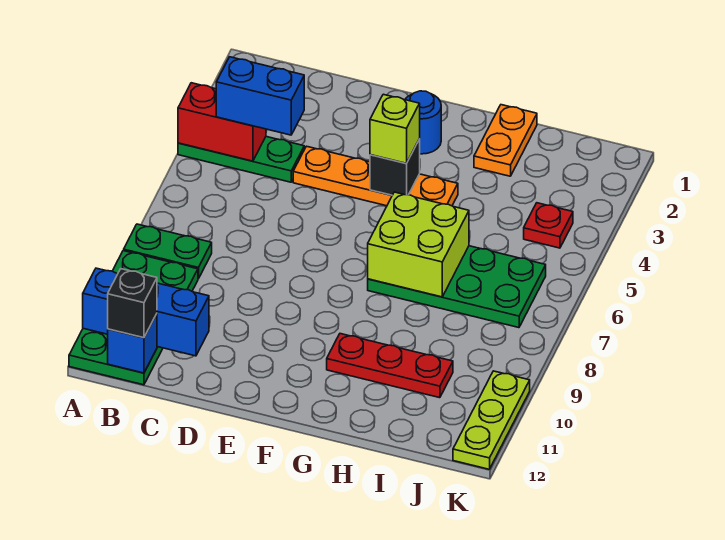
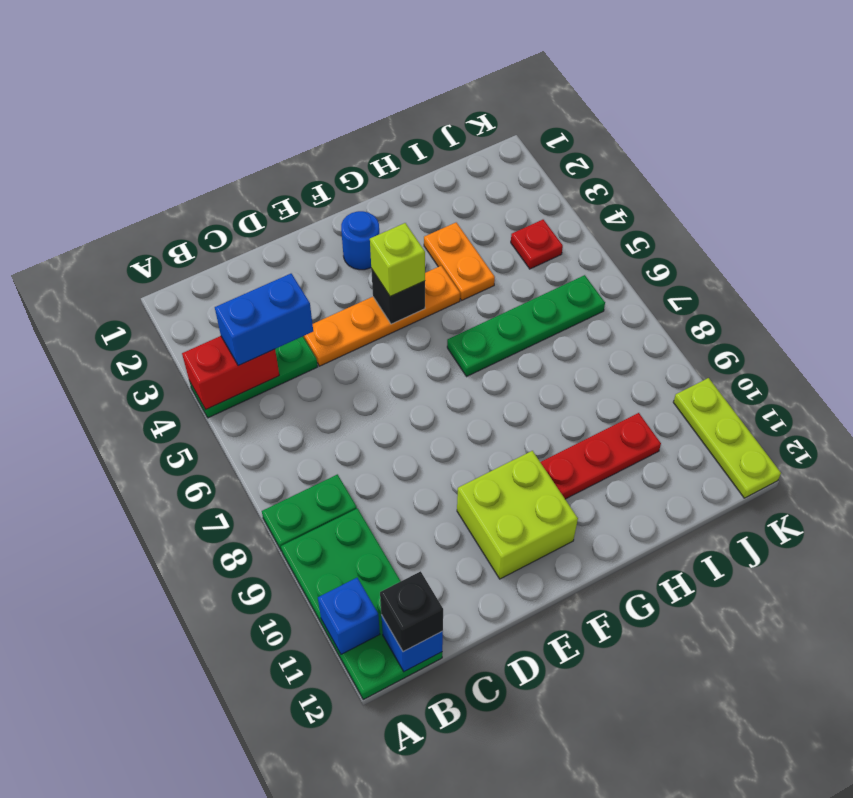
blue 1x3 brick [83,268,209,356] -> blue 1x1 brick [318,578,380,654]
green 2x4 plate [368,246,546,328] -> green 1x4 plate [447,275,605,376]
lime 2x2 brick [368,192,469,297] -> lime 2x2 brick moved to [457,451,578,579]
orange 1x2 plate [474,105,537,176] -> orange 1x2 plate moved to [424,223,495,300]

